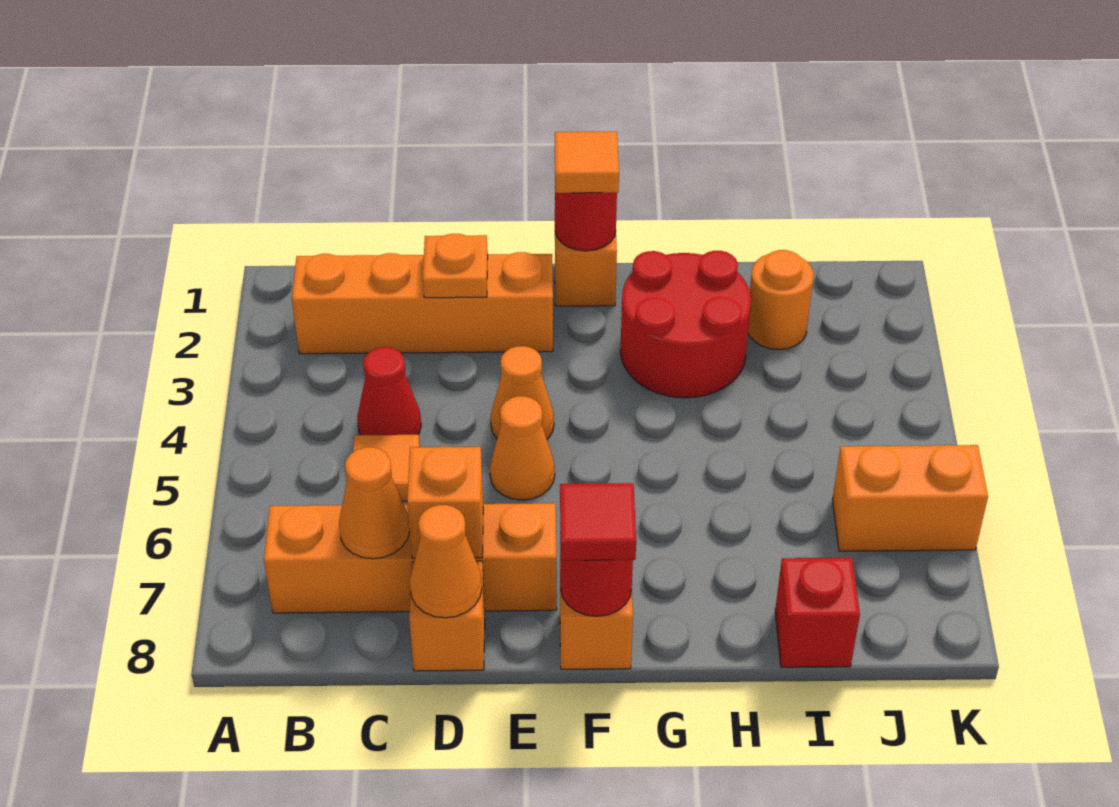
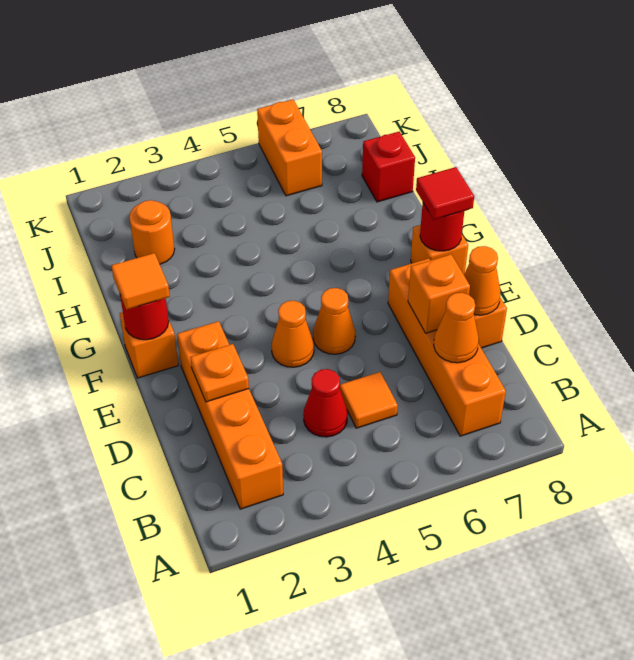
red 2x2 round brick [620,251,751,398] -> none

